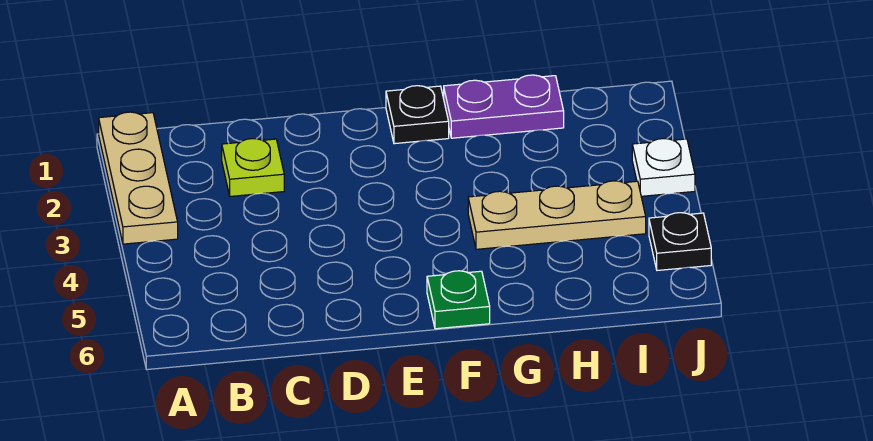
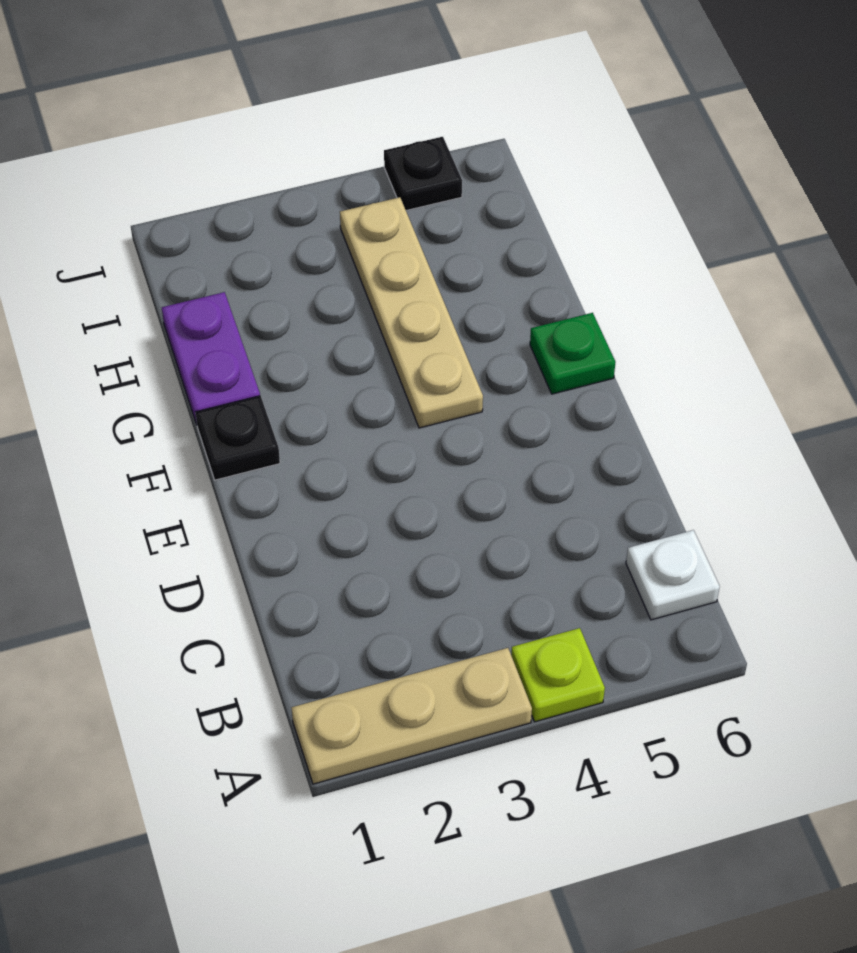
lime 1x1 plate [222,139,284,196] -> lime 1x1 plate moved to [511,628,605,722]
tan 1x3 plate [468,181,646,249] -> tan 1x4 plate [340,197,483,428]
white 1x1 plate [632,139,695,196] -> white 1x1 plate moved to [626,530,720,620]

